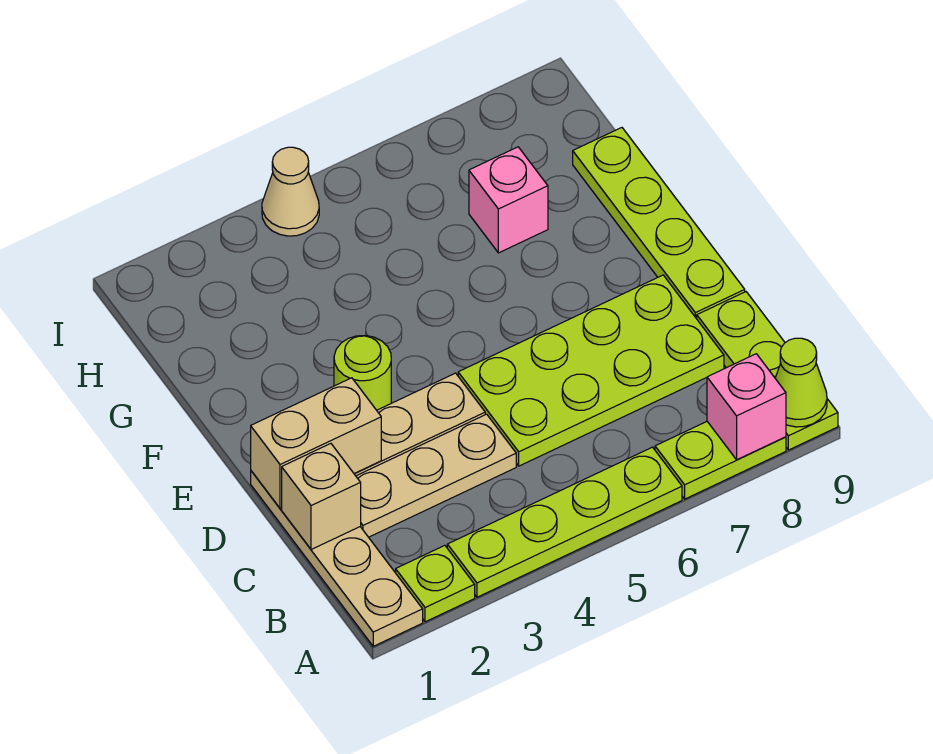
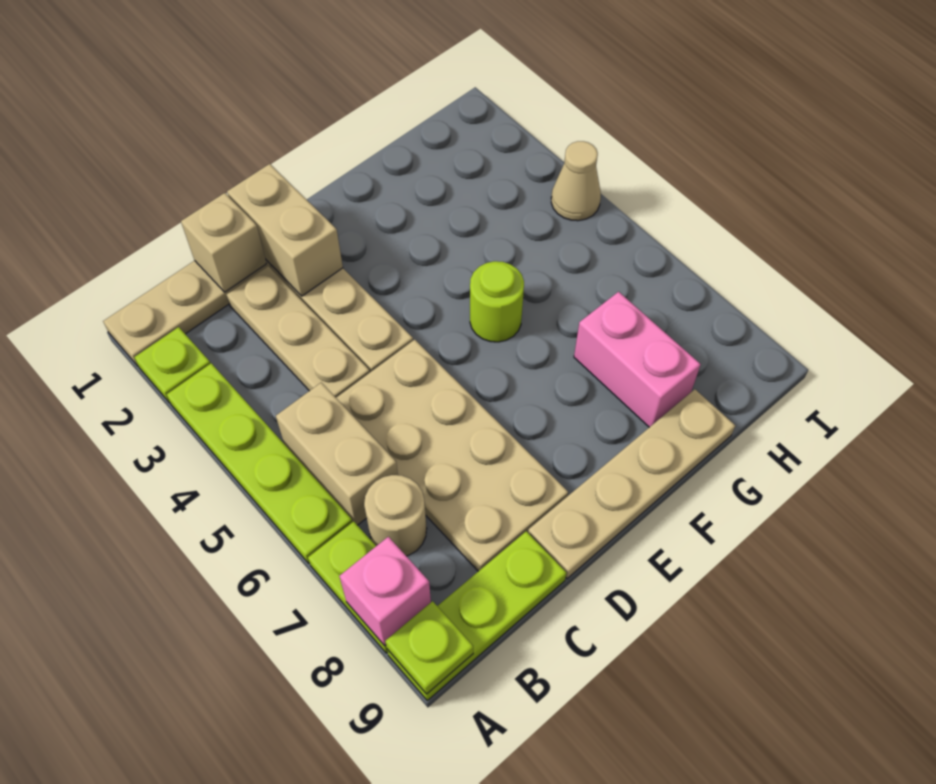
lime 1x1 cone [775,338,827,427] -> lime 1x1 plate [385,601,473,694]
none -> tan 1x2 brick [276,383,398,525]
none -> tan 1x1 round brick [364,475,427,556]
lime 2x4 plate [458,275,724,466] -> tan 2x4 plate [336,340,568,571]
lime 1x4 plate [573,128,745,319] -> tan 1x4 plate [528,389,735,579]
lime 1x1 round brick [334,335,391,410] -> lime 1x1 round brick moved to [470,261,524,342]
pink 1x1 brick [469,147,548,253] -> pink 1x2 brick [574,292,701,427]

